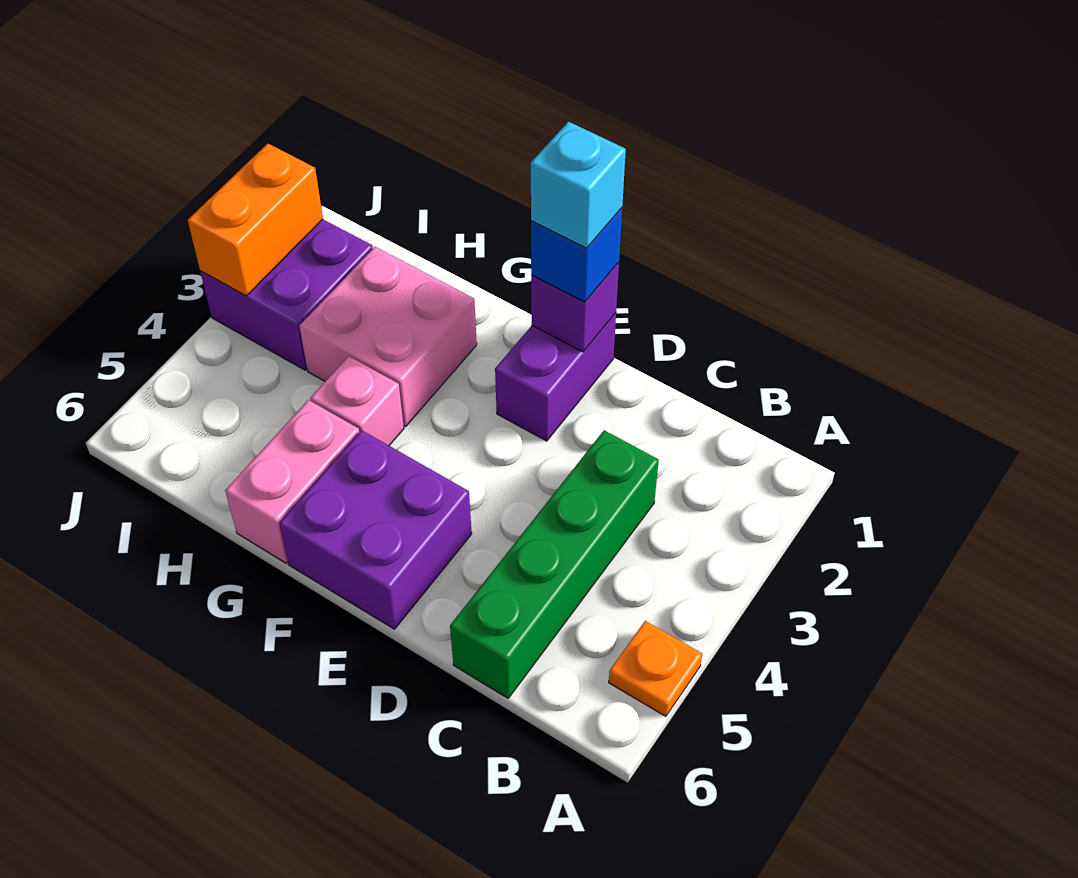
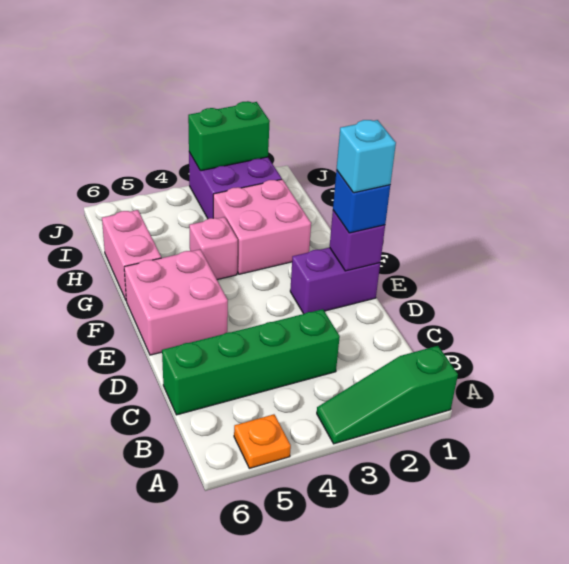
none -> green 1x3 slope [317,346,458,444]
purple 2x2 brick [279,430,472,629] -> pink 2x2 brick [124,249,228,355]
pink 1x2 brick [225,400,359,563] -> pink 1x2 brick turned to [102,210,161,300]
orange 1x2 brick [188,144,323,296] -> green 1x2 brick [188,101,270,171]

